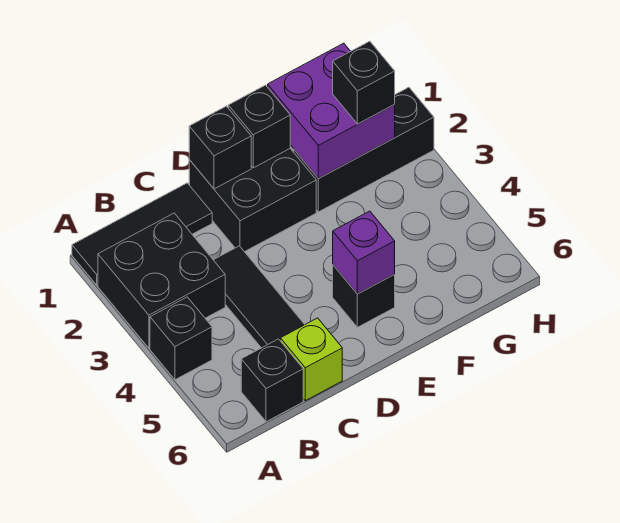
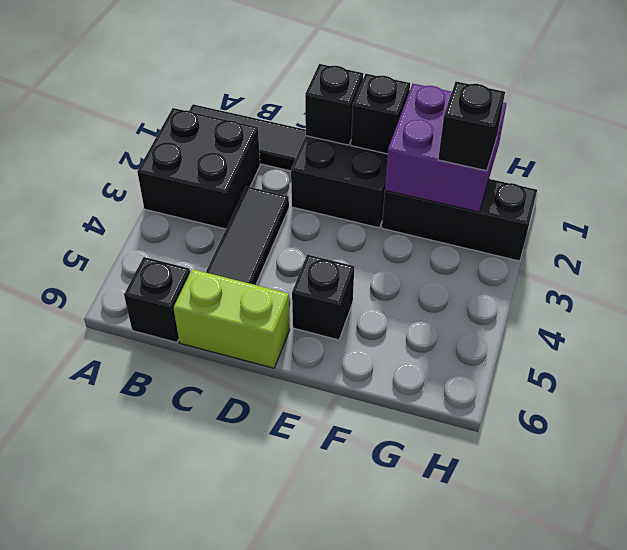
black 1x1 brick [150,297,212,380] -> none
lime 1x1 brick [280,318,342,401] -> lime 1x2 brick [174,269,290,368]
purple 1x1 brick [333,211,395,294] -> none

